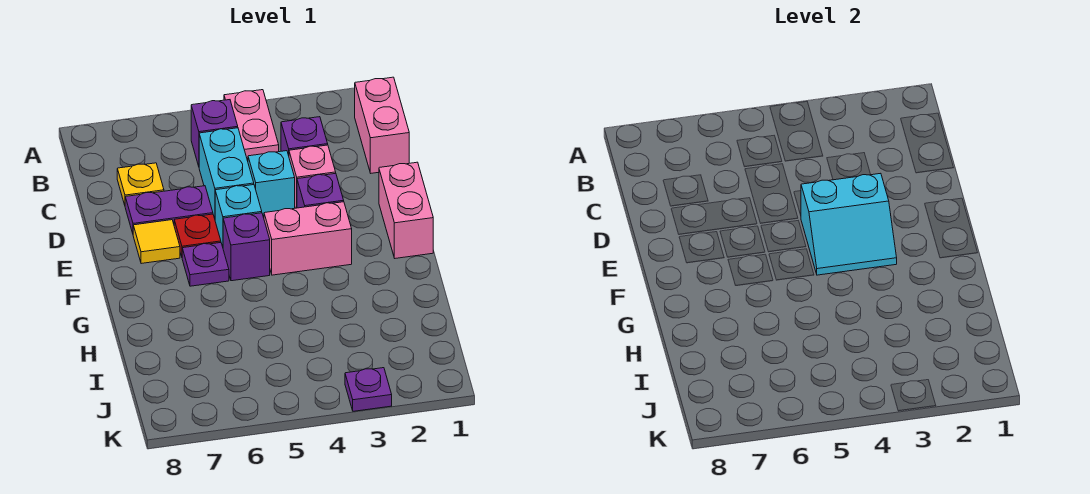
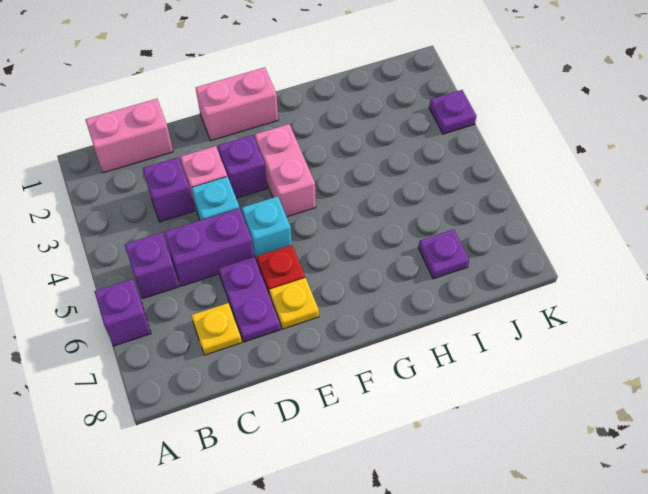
pink 1x2 plate [224,90,279,161] -> none
cyan 1x2 brick [199,128,254,218] -> purple 1x2 brick [164,208,254,286]
cyan 2x2 slope [801,173,897,275] -> none
yellow 1x1 tile [133,220,180,264] -> yellow 1x1 plate [269,278,319,329]
purple 1x1 brick [223,213,270,281] -> purple 1x1 brick moved to [94,279,151,346]
purple 1x1 plate [182,243,229,286] -> purple 1x1 plate moved to [418,229,469,279]

